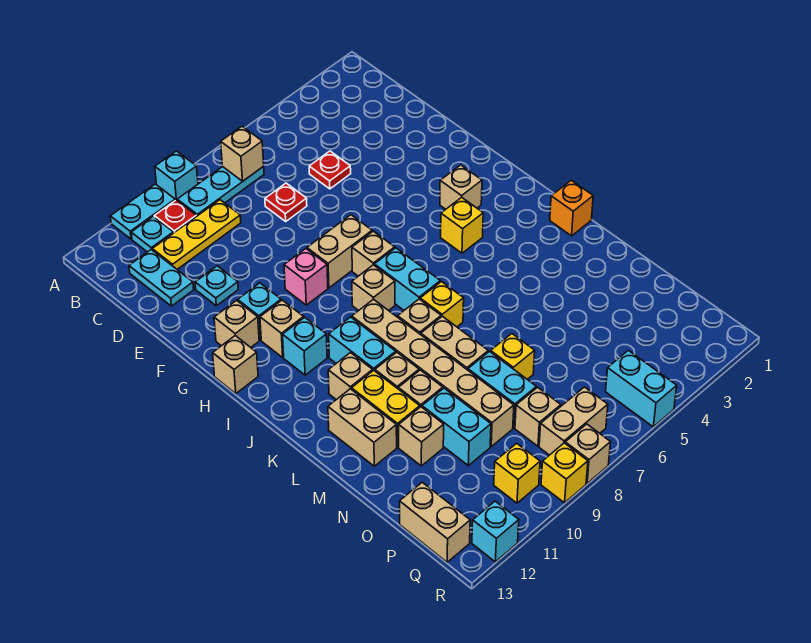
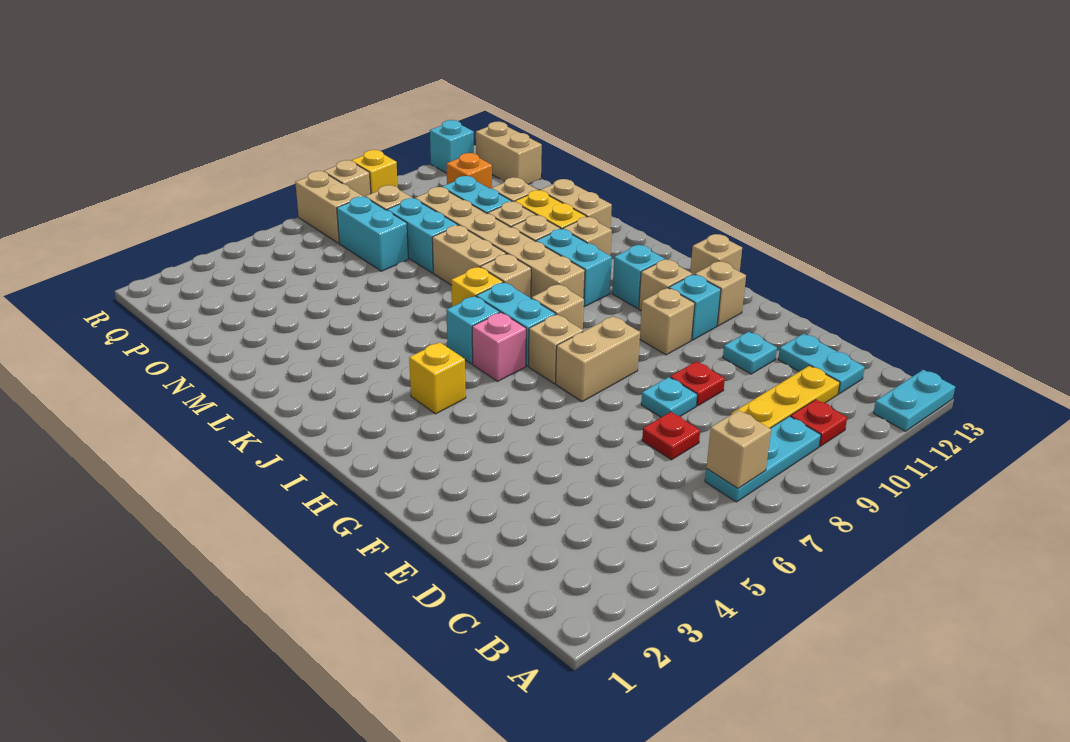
cyan 1x1 brick [155,151,198,200] -> cyan 1x1 brick moved to [446,296,500,364]
cyan 1x2 plate [110,184,175,239] -> cyan 1x2 plate moved to [874,370,955,431]
cyan 1x1 plate [131,217,173,252] -> cyan 1x1 plate moved to [641,377,697,417]
red 1x1 plate [309,151,351,189] -> red 1x1 plate moved to [670,361,725,406]
pink 1x1 brick [284,249,328,305] -> pink 1x1 brick moved to [472,312,526,381]
tan 1x1 brick [440,165,482,209] -> tan 1x1 brick moved to [640,288,695,355]
orange 1x1 brick [550,180,593,236] -> orange 1x1 brick moved to [447,153,492,189]
yellow 1x1 brick [491,334,535,379] -> none
cyan 1x2 brick [606,351,677,427] -> cyan 1x2 brick moved to [337,197,408,271]
tan 1x2 brick [539,387,608,455] -> tan 1x2 brick turned to [295,171,363,243]
yellow 1x1 brick [494,443,540,503] -> none

